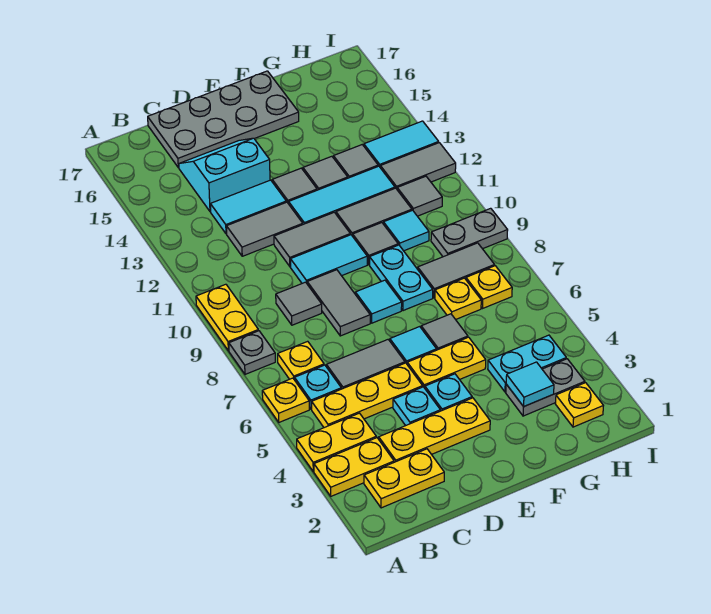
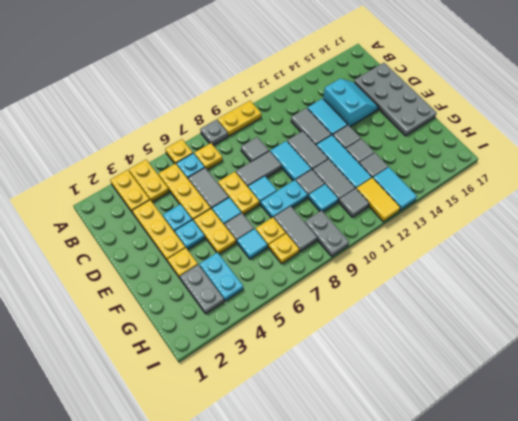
yellow 1x2 plate [364,449,444,508] -> yellow 1x2 plate moved to [218,172,259,215]
cyan 1x1 tile [506,362,554,407] -> cyan 1x1 tile moved to [237,229,267,259]
yellow 1x1 plate [555,383,603,427] -> yellow 1x1 plate moved to [168,248,198,278]
grey 1x2 tile [380,143,456,189] -> yellow 1x2 tile [357,178,400,222]

